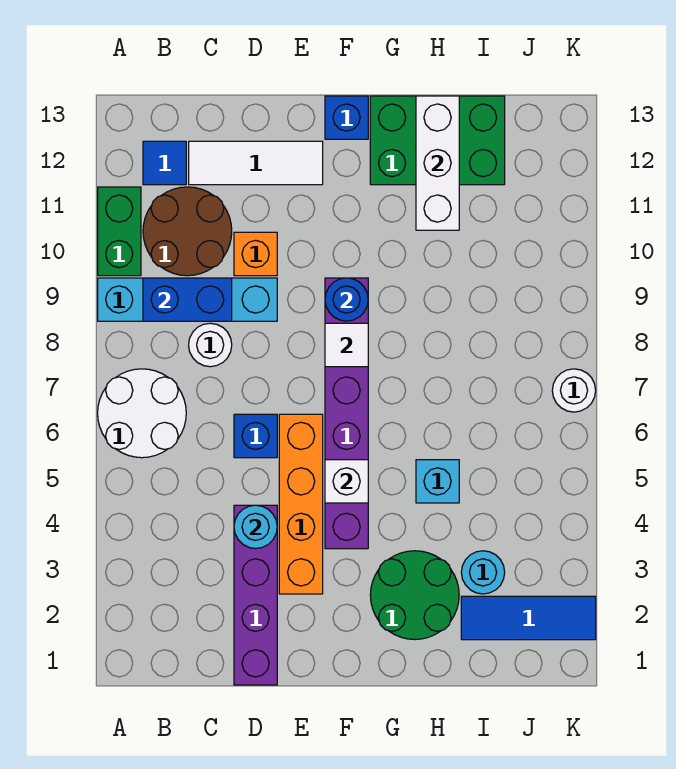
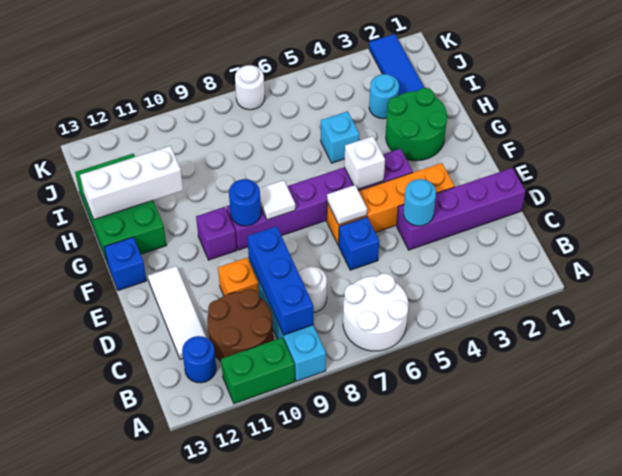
blue 1x2 brick [143,278,232,321] -> blue 1x3 brick [247,226,313,335]
blue 1x1 tile [143,141,186,185] -> blue 1x1 round brick [182,336,216,383]
none -> white 1x1 tile [327,185,367,225]
none -> purple 1x1 brick [196,207,237,260]

